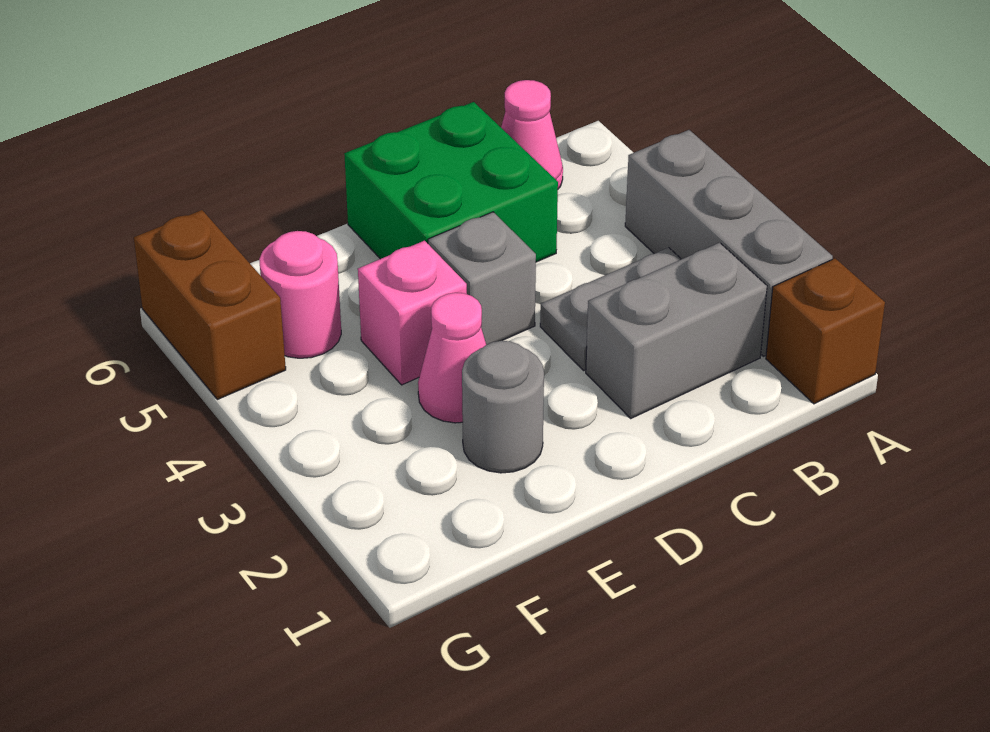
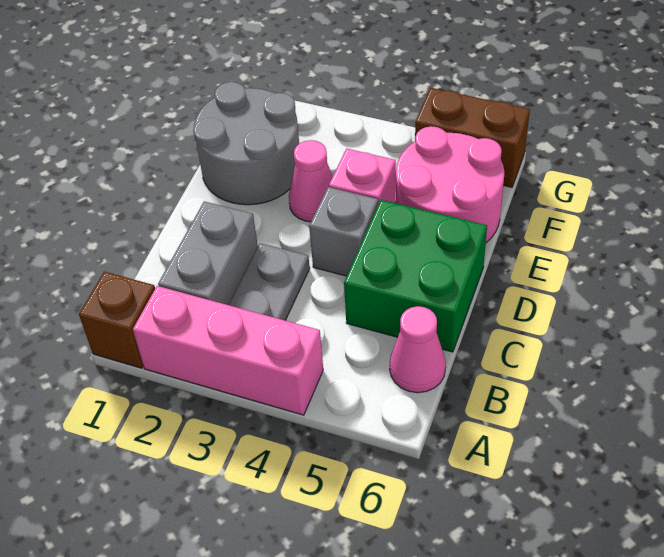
grey 1x3 brick [625,130,833,356] -> pink 1x3 brick [133,286,323,415]
grey 1x1 round brick [462,341,544,473] -> grey 2x2 round brick [193,82,299,205]
pink 1x1 round brick [259,231,341,358] -> pink 2x2 round brick [396,126,504,243]

